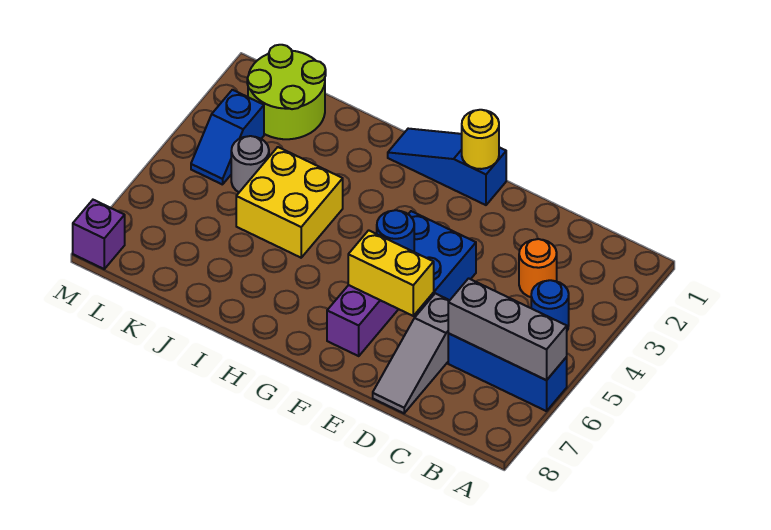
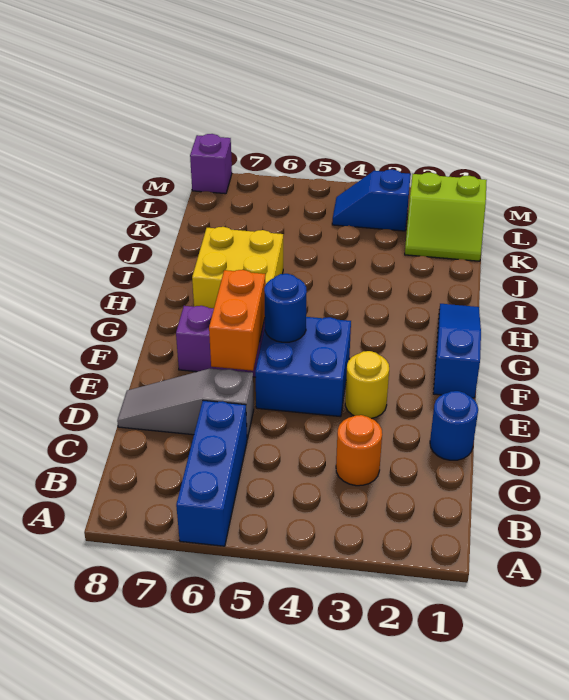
grey 1x3 brick [448,278,567,380] -> none
blue 1x1 round brick [531,280,569,330] -> blue 1x1 round brick moved to [430,391,478,460]
yellow 1x2 brick [348,230,434,316] -> orange 1x2 brick [209,270,266,371]
yellow 1x1 round brick [462,110,499,169] -> yellow 1x1 round brick moved to [345,351,389,419]
yellow 2x2 brick [236,147,343,258] -> yellow 2x2 brick moved to [192,227,283,308]
lime 2x2 round brick [247,45,326,139] -> lime 2x2 slope [405,173,487,261]
grey 1x1 round brick [231,136,269,192] -> none

